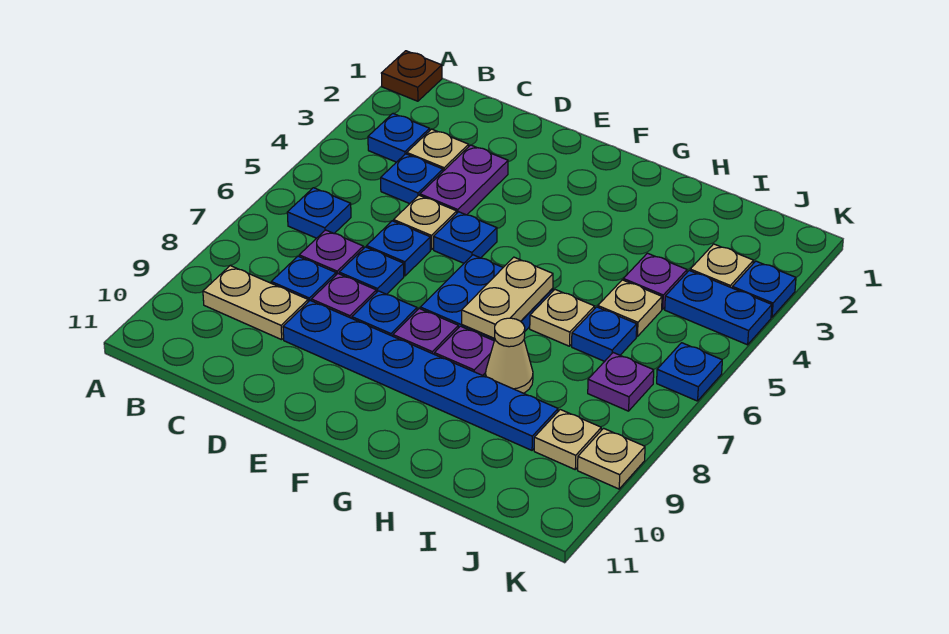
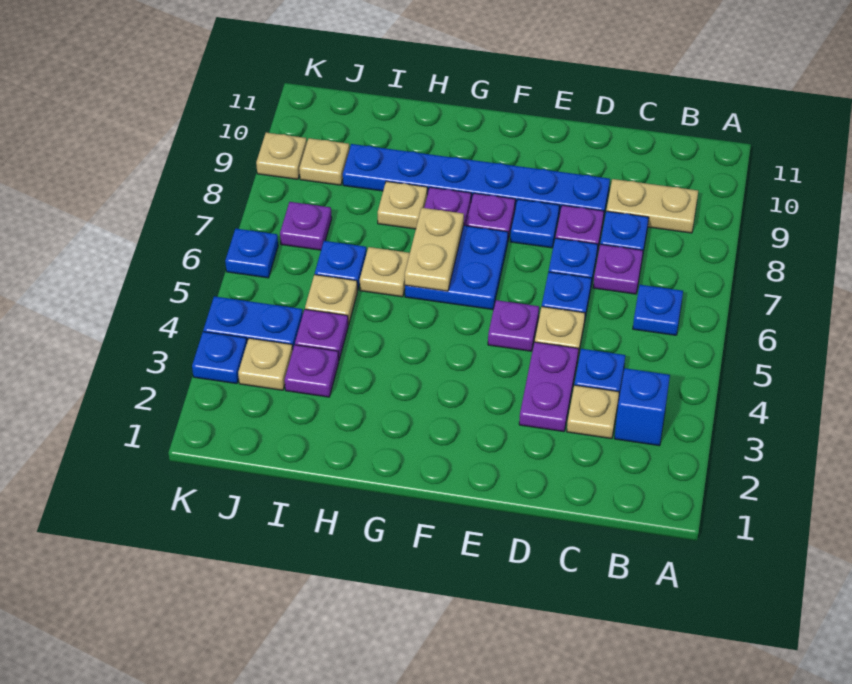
brown 1x1 plate [381,51,442,101] -> none
blue 1x1 plate [368,114,430,162] -> blue 1x1 brick [614,368,670,446]
blue 1x1 plate [434,212,497,263] -> purple 1x1 plate [488,300,539,351]
tan 1x1 cone [485,318,533,393] -> tan 1x1 plate [378,181,427,229]
none -> purple 1x1 plate [285,345,339,397]

